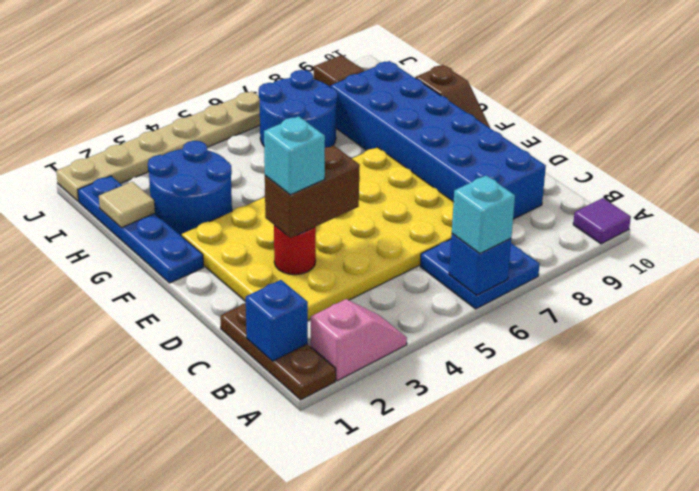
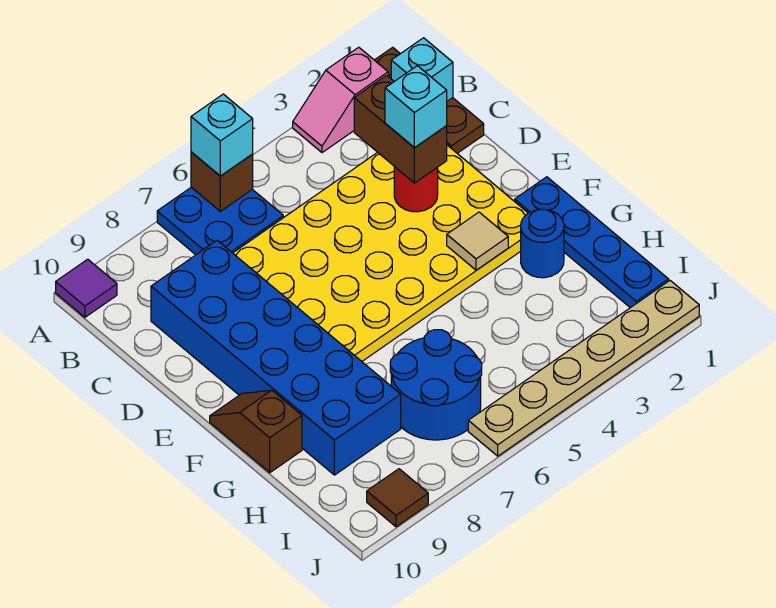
blue 1x1 brick [449,234,511,295] -> brown 1x1 brick [191,152,253,211]
blue 1x1 brick [246,280,308,361] -> cyan 1x1 brick [391,38,453,101]
brown 1x2 brick [265,145,360,238] -> brown 1x2 brick turned to [354,75,447,183]
blue 2x2 round brick [148,141,232,235] -> blue 1x1 round brick [521,209,564,278]
tan 1x1 tile [99,182,155,228] -> tan 1x1 tile moved to [447,212,508,270]

